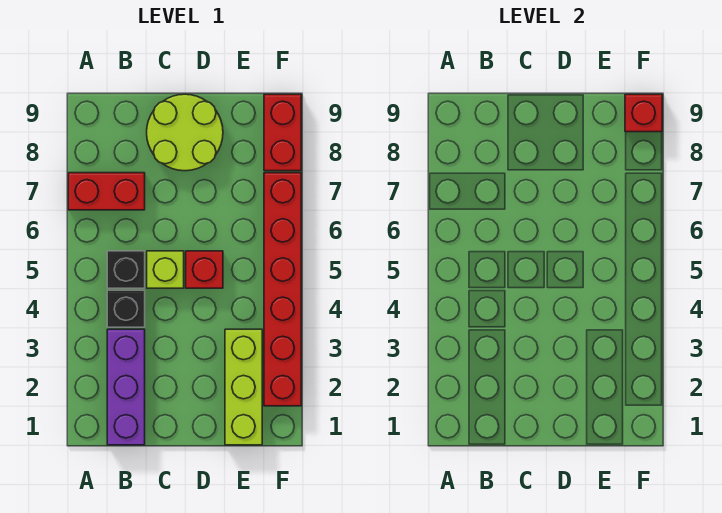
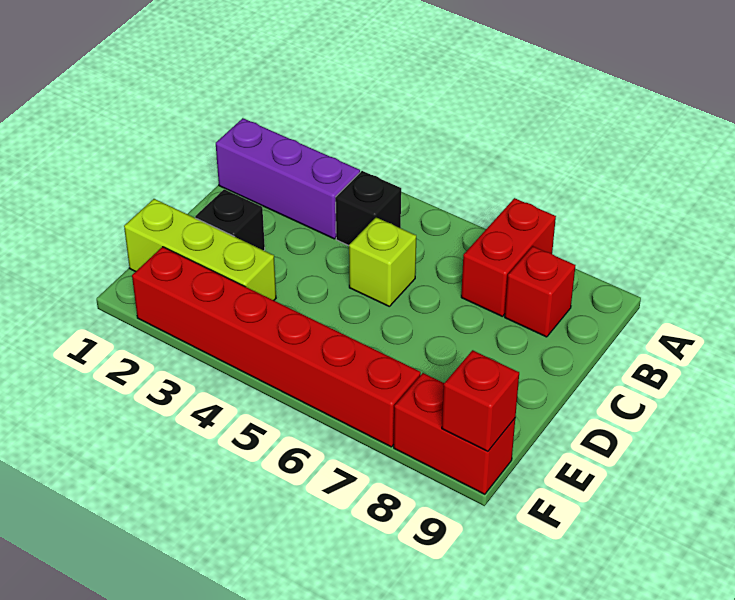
black 1x1 brick [107,251,145,288] -> black 1x1 brick moved to [195,189,265,250]
lime 2x2 round brick [147,94,223,171] -> none
red 1x1 brick [186,251,223,288] -> red 1x1 brick moved to [505,246,576,337]

